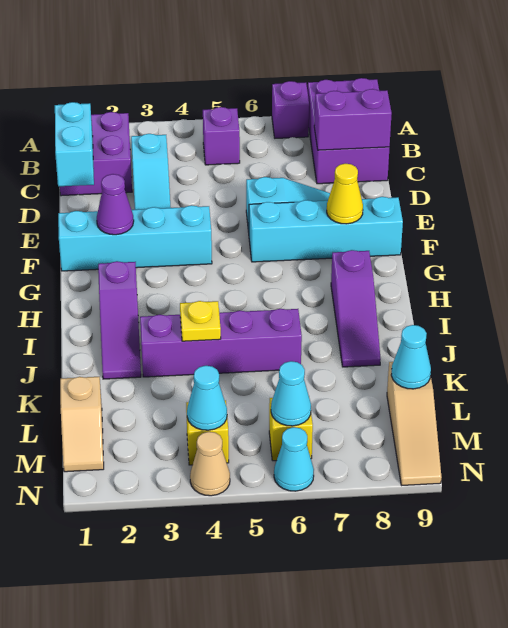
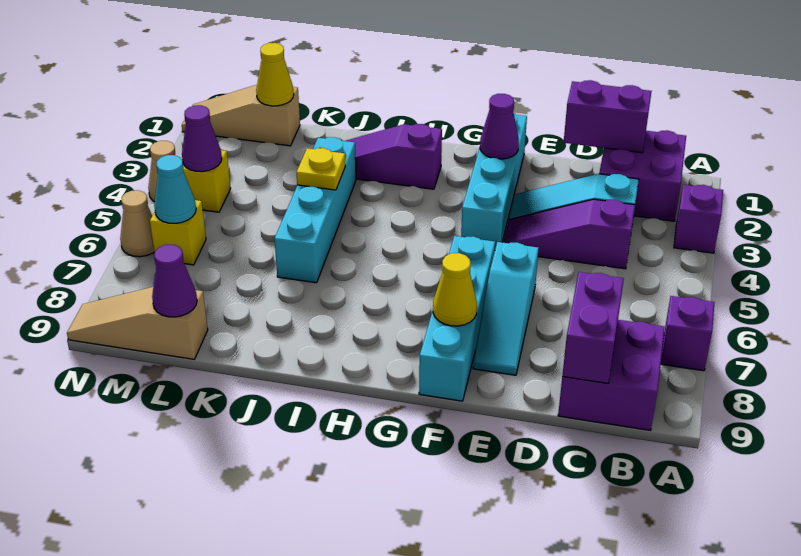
purple 2x3 brick [308,78,390,184] -> purple 2x2 brick [558,320,665,430]
purple 1x1 brick [203,107,240,165] -> purple 1x1 brick moved to [674,185,723,253]
cyan 1x2 brick [55,102,94,187] -> purple 1x2 brick [564,80,652,153]
purple 1x3 slope [331,250,381,367] -> purple 1x3 slope moved to [503,199,635,269]
purple 1x4 brick [140,309,302,377] -> cyan 1x4 brick [275,137,356,283]
tan 1x2 slope [60,377,104,472] -> tan 1x3 slope [182,85,300,146]
none -> yellow 1x1 cone [256,43,294,106]
cyan 1x1 cone [391,325,431,389] -> purple 1x1 cone [152,245,197,317]
cyan 1x1 cone [187,366,227,430] -> purple 1x1 cone [182,105,222,172]
cyan 1x1 cone [274,427,314,491] -> tan 1x1 cone [120,190,154,257]

